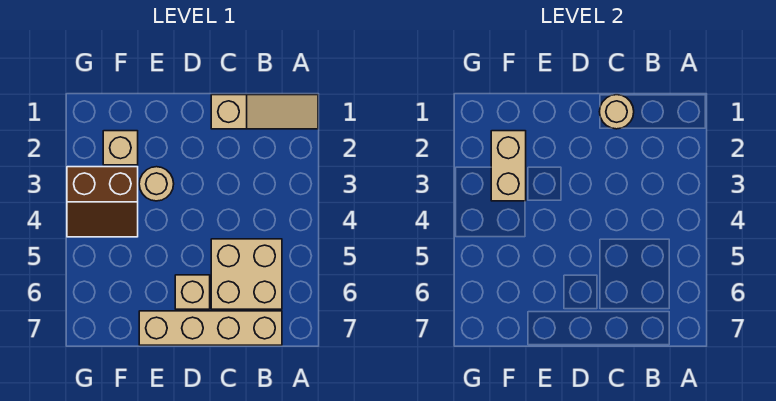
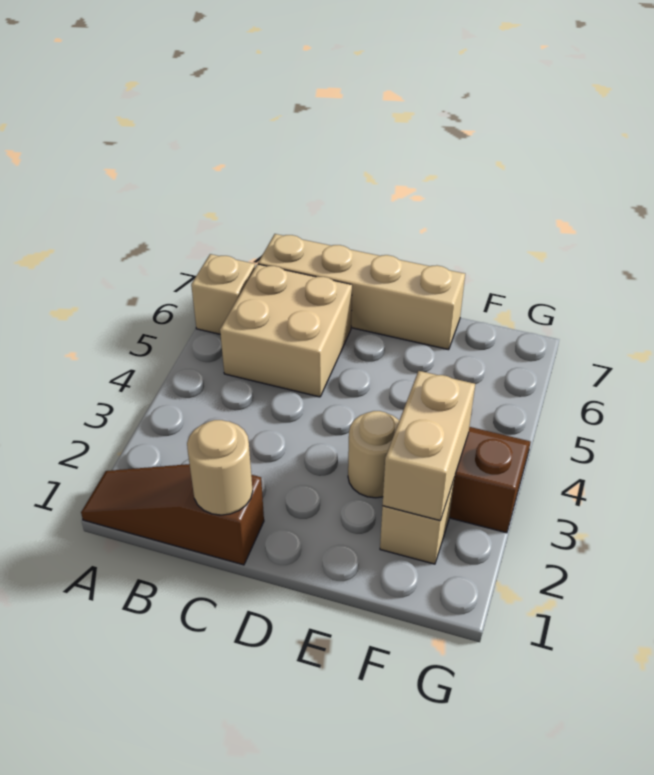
tan 1x3 slope [211,95,318,129] -> brown 1x3 slope [81,464,264,565]
tan 1x1 brick [175,275,210,309] -> tan 1x1 brick moved to [191,254,255,334]

